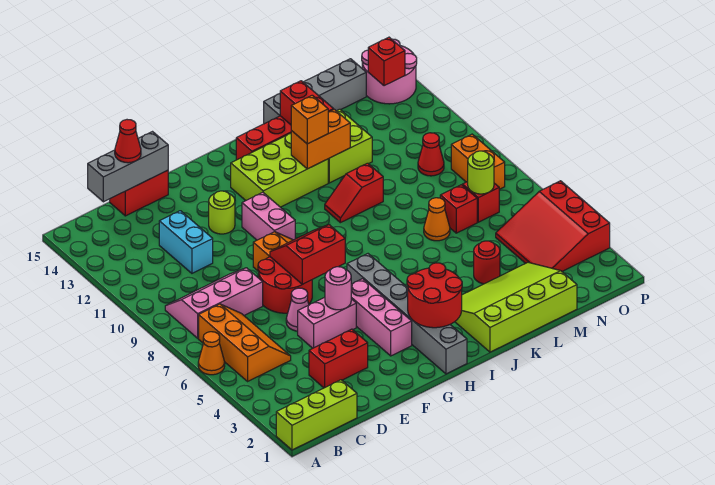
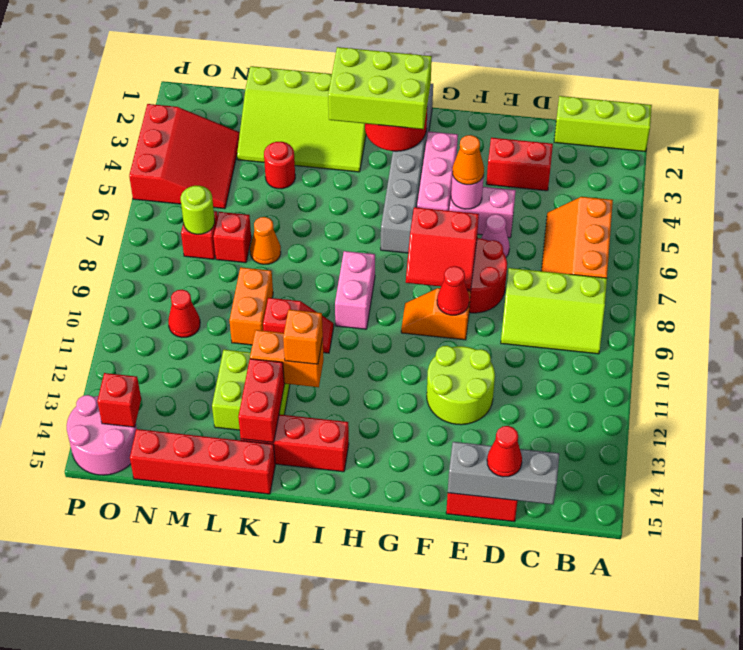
orange 1x1 cone [198,332,225,375] -> orange 1x1 cone moved to [453,135,484,185]
pink 2x3 slope [165,268,263,338] -> lime 2x3 slope [501,268,607,354]
cyan 1x2 brick [159,211,213,273] -> none
none -> red 1x1 cone [437,266,469,315]
lime 1x1 round brick [209,191,235,234] -> lime 2x2 round brick [427,346,495,425]
pink 1x2 brick [242,192,295,240] -> pink 1x2 brick moved to [335,251,375,329]
lime 2x3 brick [231,133,328,207] -> lime 2x3 brick moved to [328,47,432,129]
grey 1x4 brick [264,59,366,124] -> red 1x4 brick [130,429,275,494]
orange 1x2 brick [451,134,505,189] -> orange 1x2 brick moved to [229,267,273,345]

